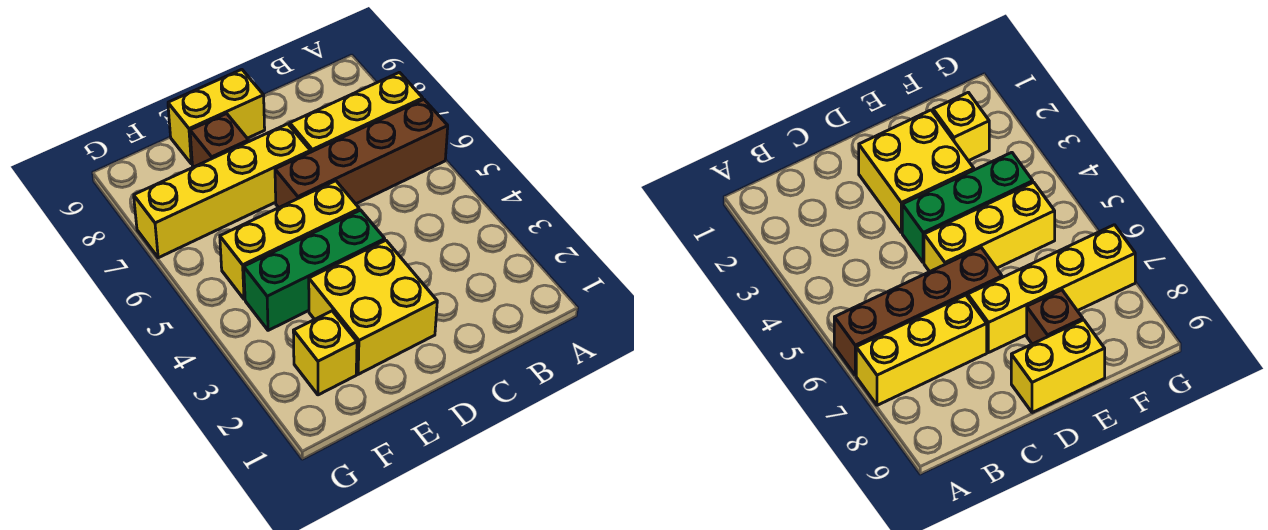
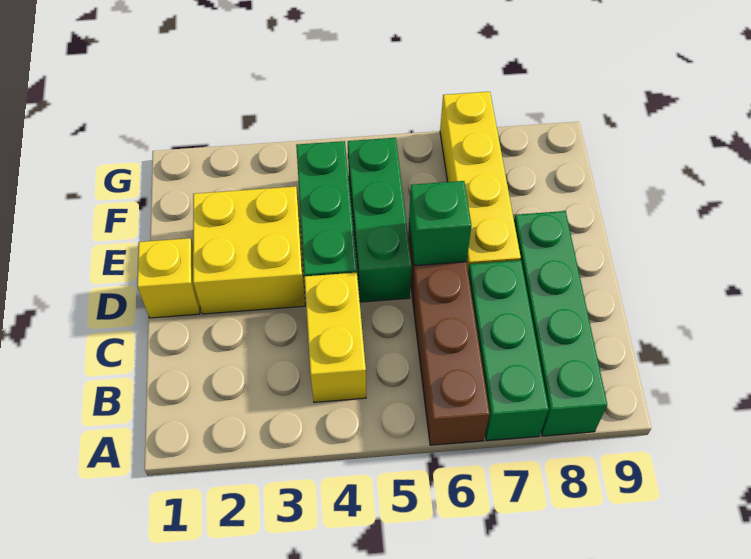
yellow 1x3 brick [290,72,423,152] -> green 1x3 brick [468,260,549,441]
none -> green 1x4 brick [514,211,607,436]
yellow 1x3 brick [220,181,359,299] -> green 1x3 brick [348,138,412,302]
none -> green 1x1 brick [409,181,471,266]
yellow 1x2 brick [168,69,265,164] -> yellow 1x2 brick moved to [304,273,366,402]
brown 1x1 brick [190,114,249,167] -> none
yellow 1x1 brick [293,311,357,395] -> yellow 1x1 brick moved to [137,238,200,318]

